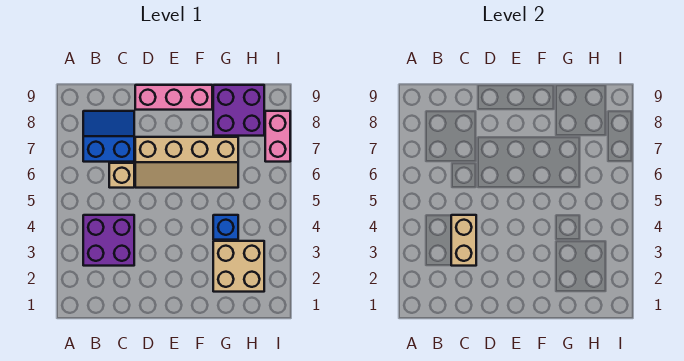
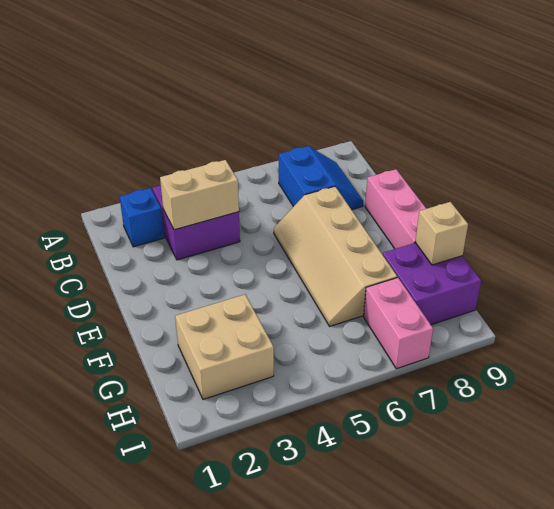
tan 1x1 brick [109,163,134,188] -> tan 1x1 brick moved to [415,202,468,265]
blue 1x1 brick [213,215,238,240] -> blue 1x1 brick moved to [120,188,164,247]
pink 1x2 brick [265,111,290,162] -> pink 1x2 brick turned to [364,278,433,369]

